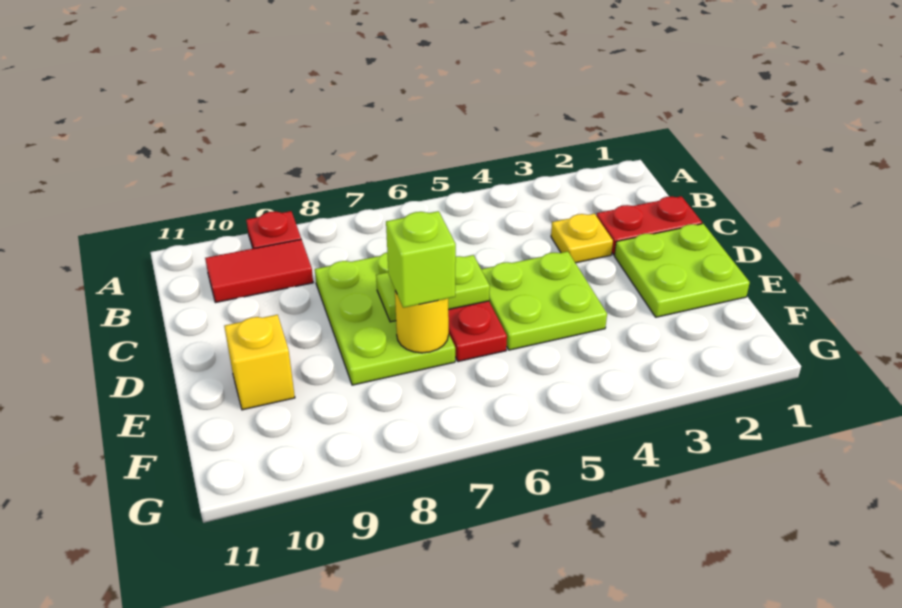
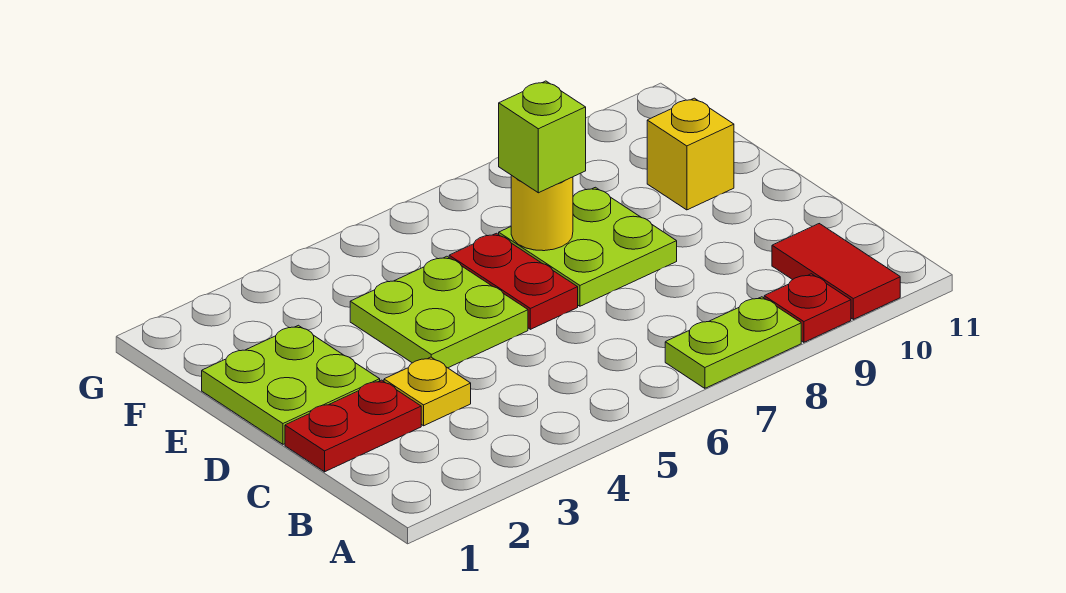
red 1x2 tile [205,239,313,303] -> red 1x2 tile turned to [772,224,900,319]
lime 2x3 plate [315,252,455,385] -> lime 2x2 plate [499,187,677,306]
lime 1x2 plate [376,255,490,322] -> lime 1x2 plate moved to [665,297,801,388]

